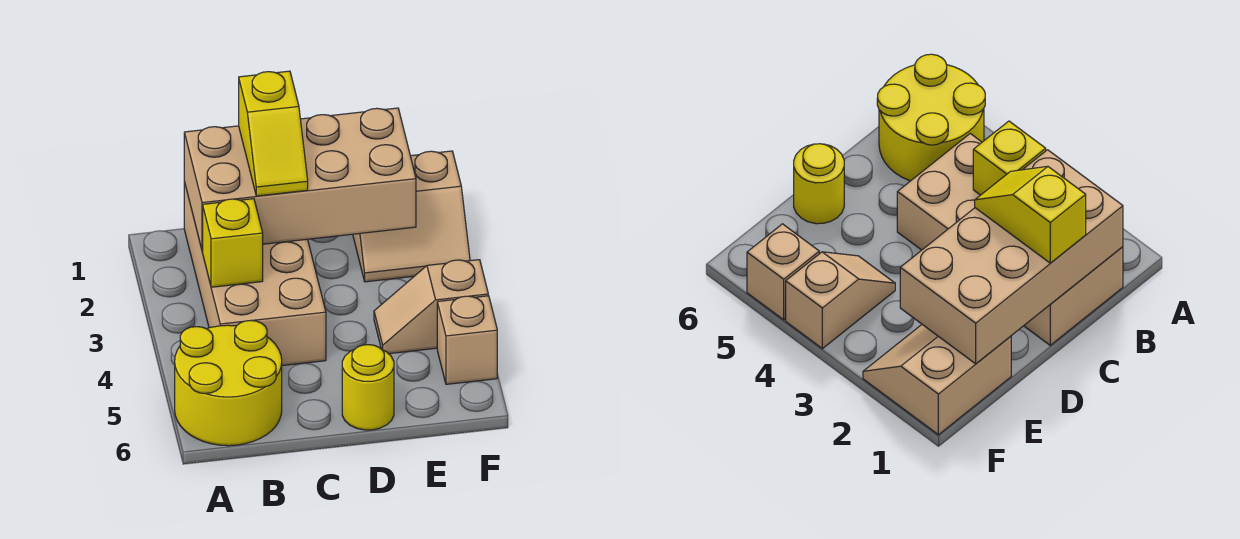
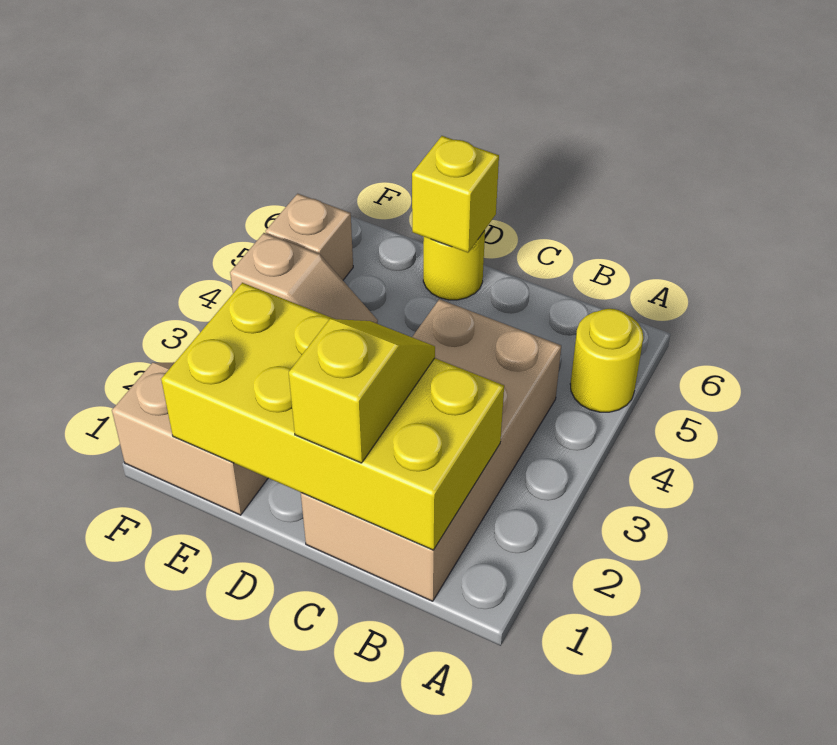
yellow 2x2 round brick [175,320,282,446] -> yellow 1x1 round brick [570,309,643,412]
tan 2x4 brick [184,108,416,251] -> yellow 2x4 brick [161,283,504,550]
yellow 1x1 brick [203,199,263,287] -> yellow 1x1 brick moved to [412,136,499,253]

